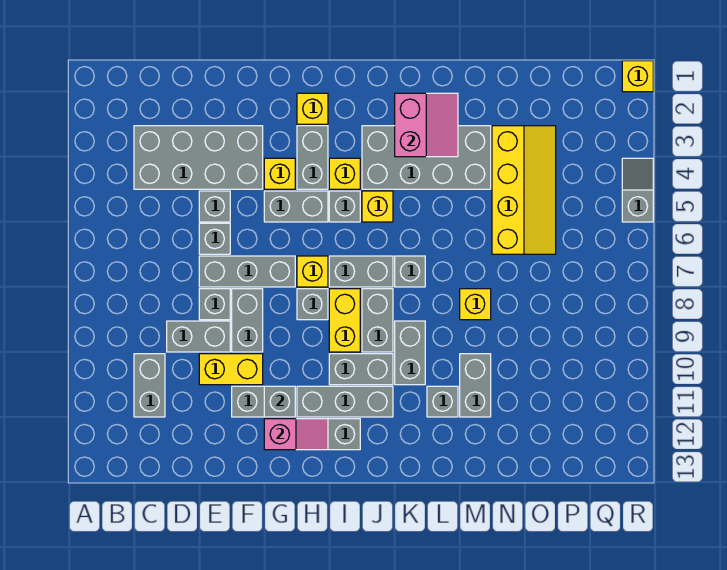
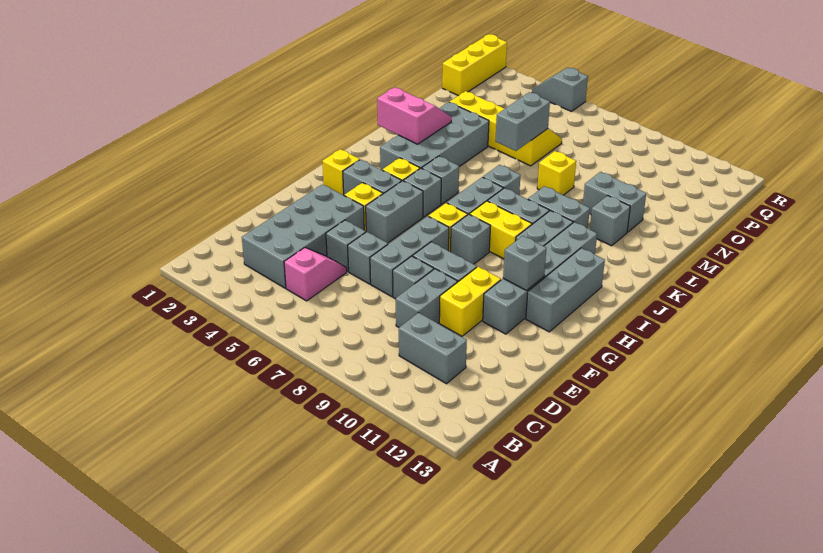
pink 1x2 slope [264,419,328,450] -> pink 1x2 slope moved to [284,248,347,301]
yellow 1x1 brick [362,191,393,222] -> grey 1x1 brick [422,156,459,204]
none -> grey 1x2 brick [495,92,550,151]
yellow 1x1 brick [622,61,653,92] -> yellow 1x3 brick [442,34,507,96]

